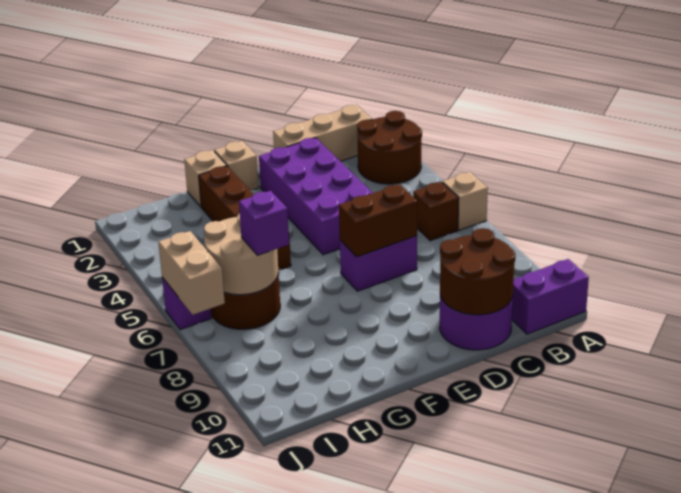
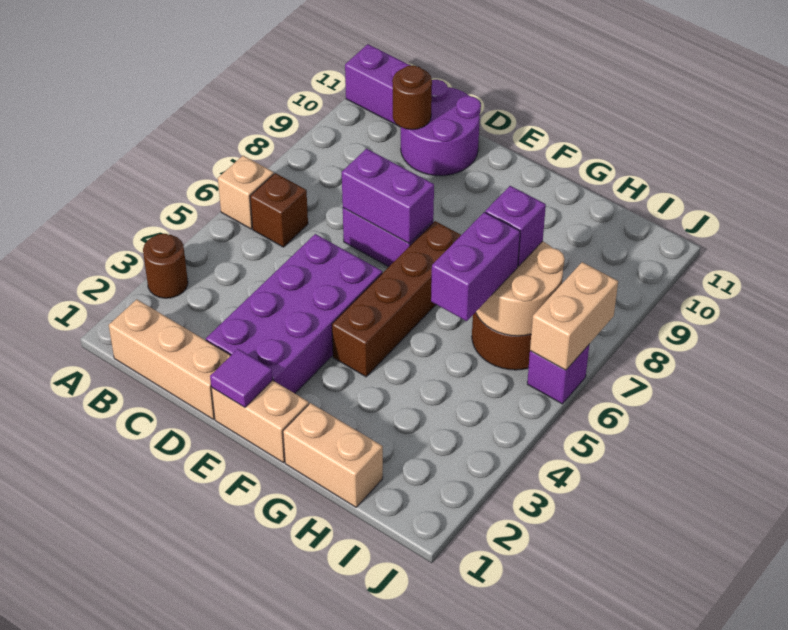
brown 2x2 round brick [357,111,422,184] -> brown 1x1 round brick [143,234,188,298]
brown 2x2 round brick [440,228,515,315] -> brown 1x1 round brick [392,65,432,130]
brown 1x2 brick [339,184,417,257] -> purple 1x2 brick [342,149,434,244]
none -> purple 1x1 tile [210,349,273,407]
tan 1x1 brick [214,141,259,190] -> tan 1x2 brick [211,380,309,463]
tan 1x1 brick [184,150,227,207] -> tan 1x2 brick [283,403,383,507]
brown 1x4 brick [199,166,291,270] -> brown 1x4 brick moved to [332,221,461,377]
none -> purple 1x2 brick [431,212,520,321]

